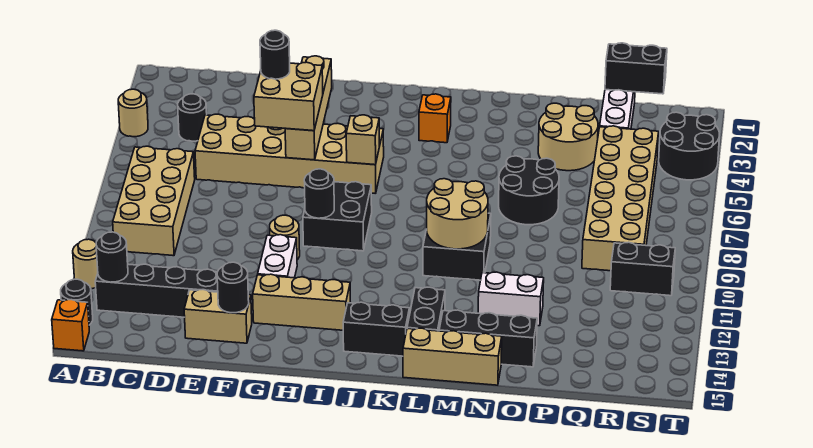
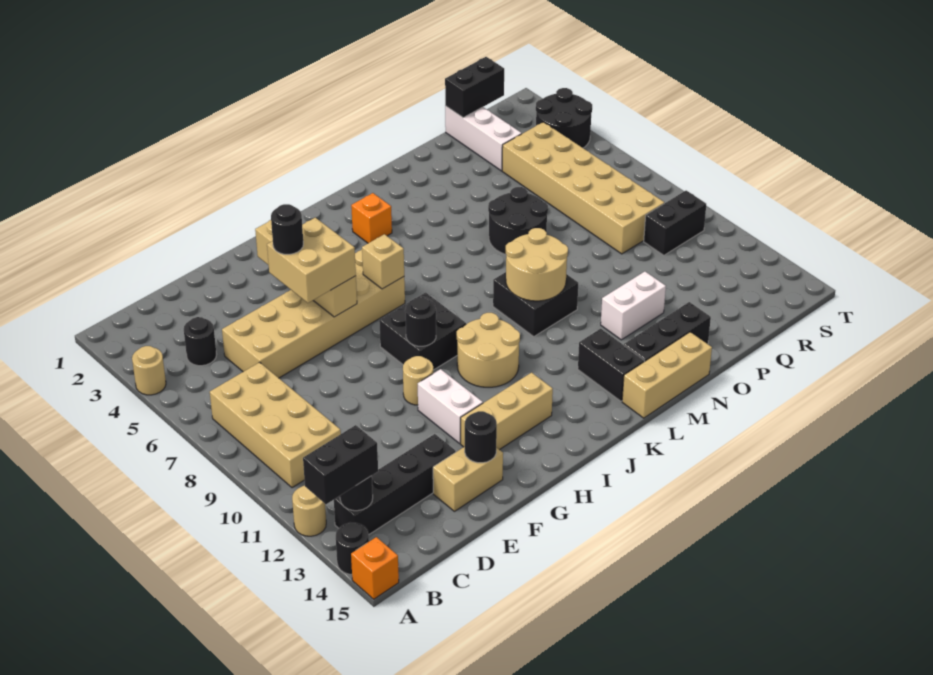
black 1x2 brick [343,302,409,356] -> black 1x2 brick moved to [303,425,378,504]
tan 2x2 round brick [538,103,598,171] -> tan 2x2 round brick moved to [457,313,520,387]

